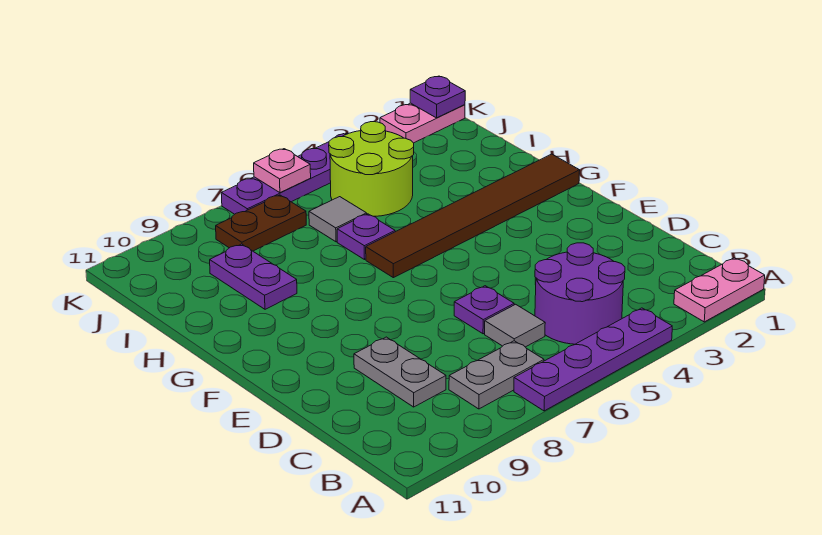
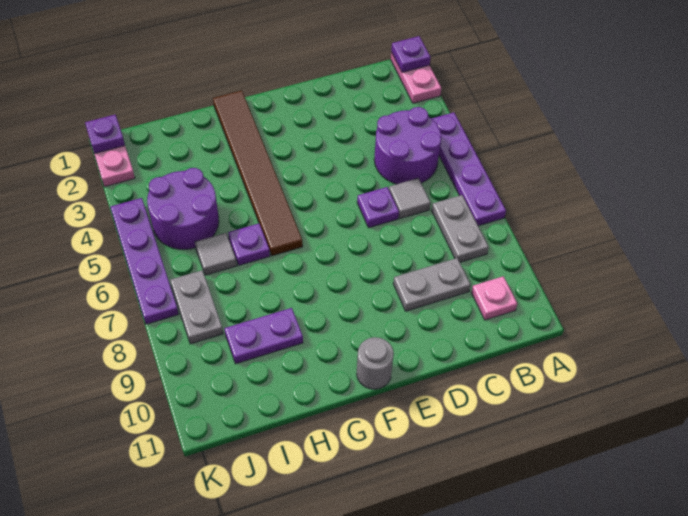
none -> purple 1x1 plate [391,36,431,72]
none -> grey 1x1 round brick [357,337,394,389]
lime 2x2 round brick [329,122,414,216] -> purple 2x2 round brick [147,168,219,249]
brown 1x2 plate [216,195,306,251] -> grey 1x2 plate [170,270,223,344]
pink 1x1 plate [254,149,311,193] -> pink 1x1 plate moved to [471,276,517,320]

